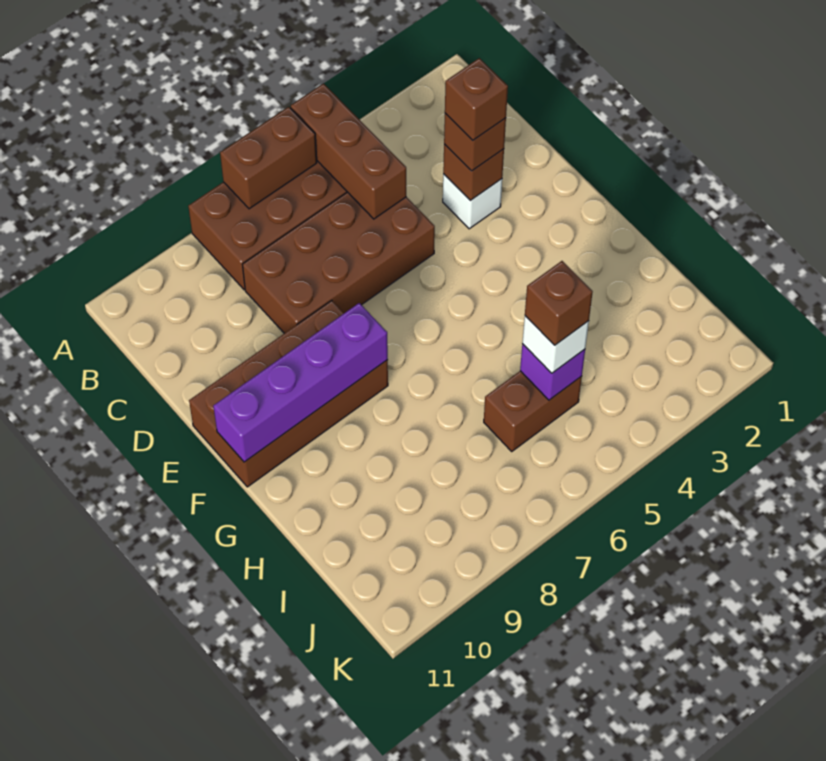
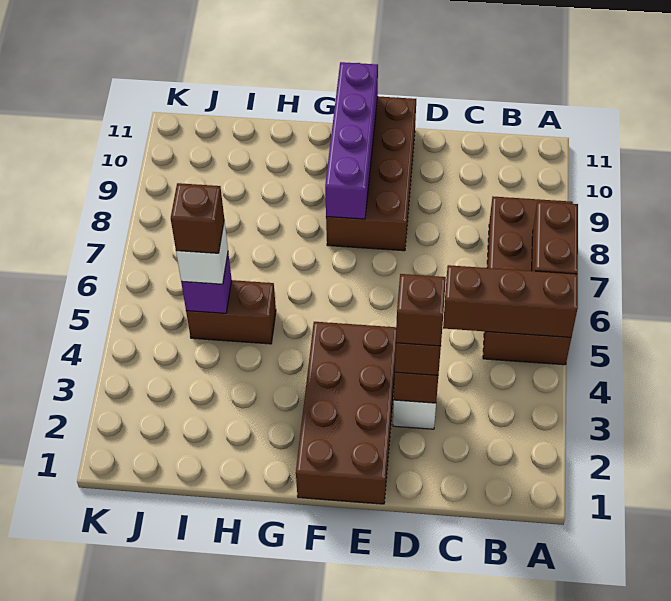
brown 2x4 brick [242,192,435,333] -> brown 2x4 brick moved to [296,322,396,504]
brown 1x2 brick [484,371,582,451] -> brown 1x2 brick turned to [186,280,276,344]

